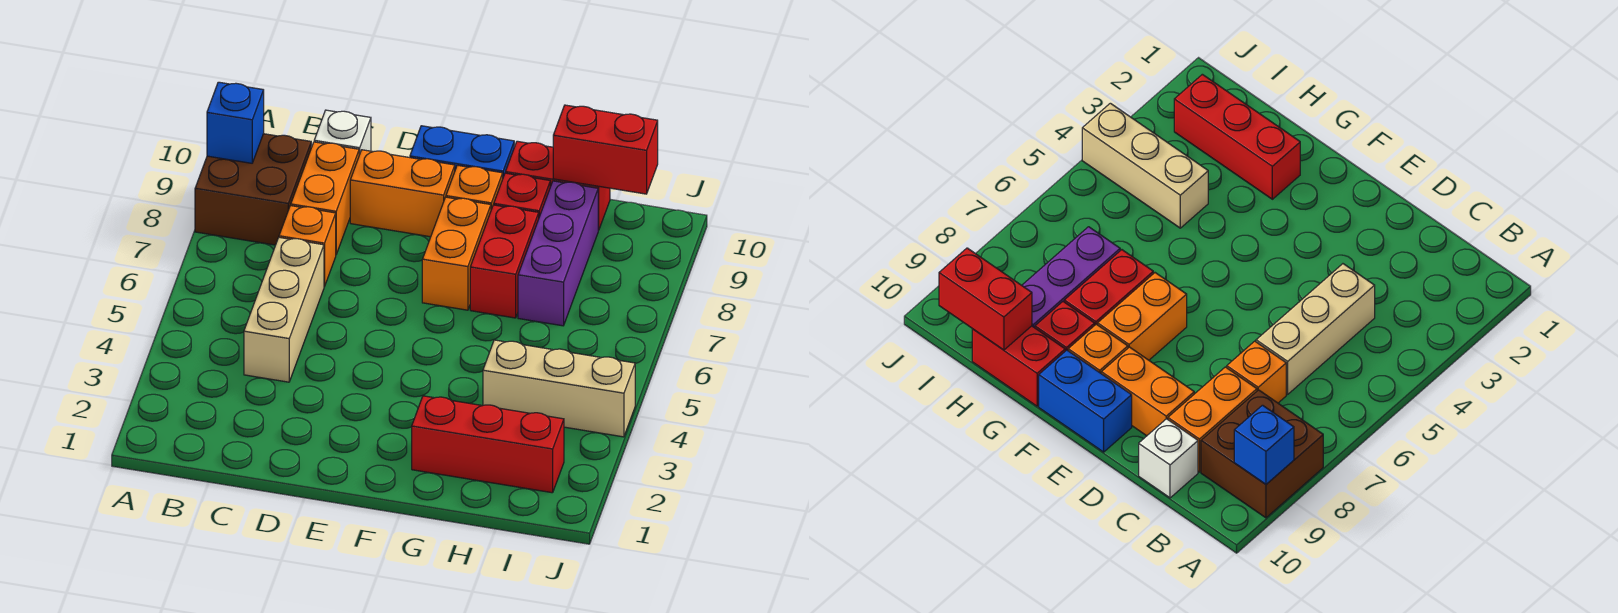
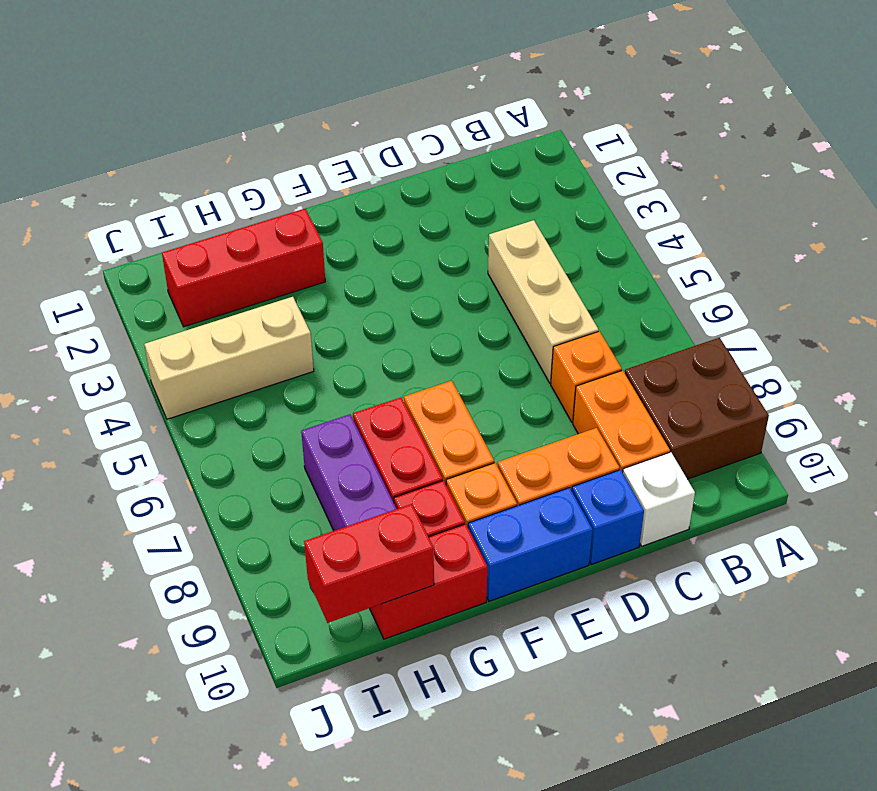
blue 1x1 brick [207,82,264,163] -> blue 1x1 brick moved to [572,470,644,564]

